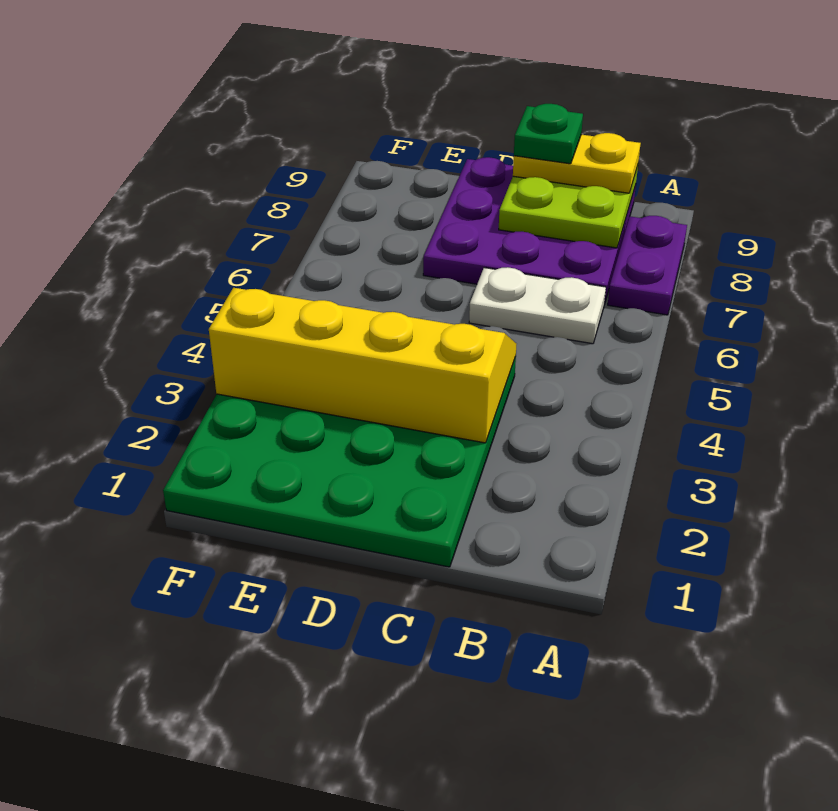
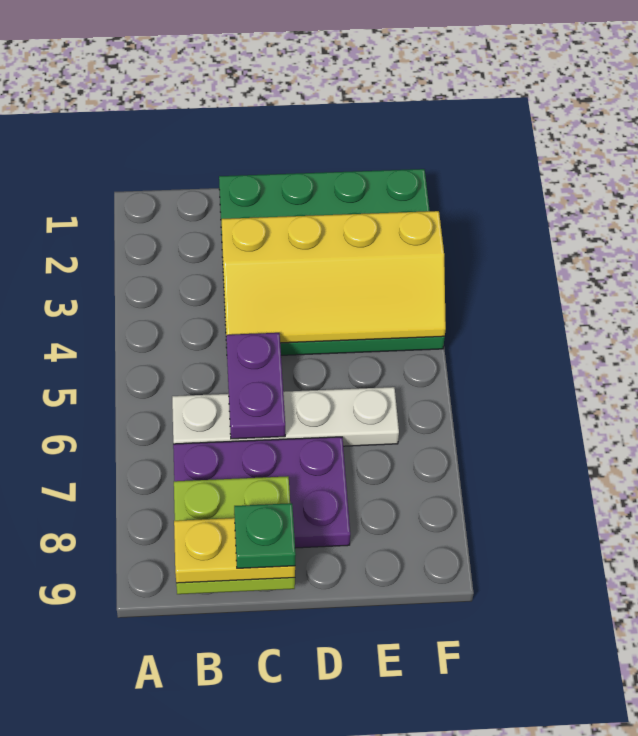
purple 1x2 plate [608,216,687,315] -> purple 1x2 plate moved to [226,333,285,439]
white 1x2 plate [469,267,606,344] -> white 1x4 plate [172,387,399,446]
purple 3x3 plate [423,157,636,304] -> purple 2x3 plate [173,437,350,548]

